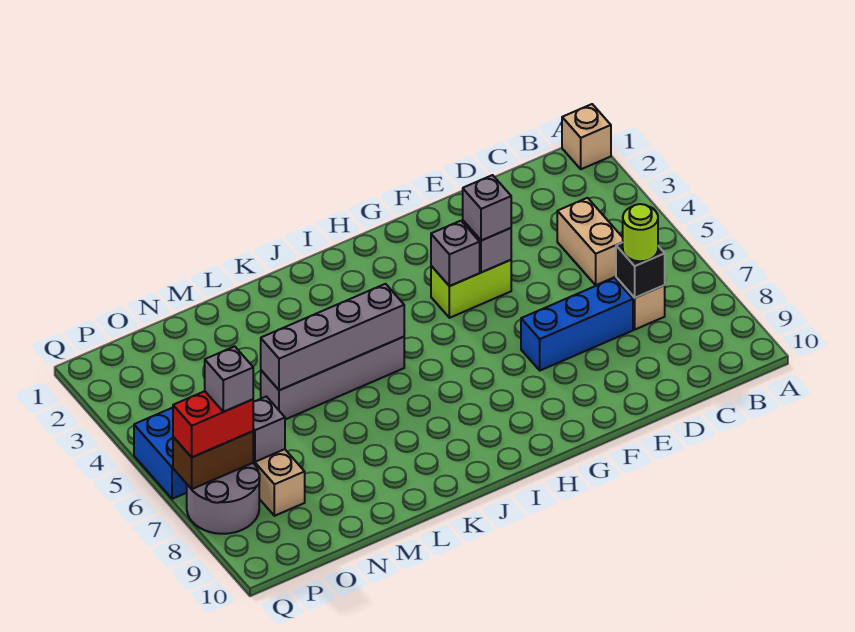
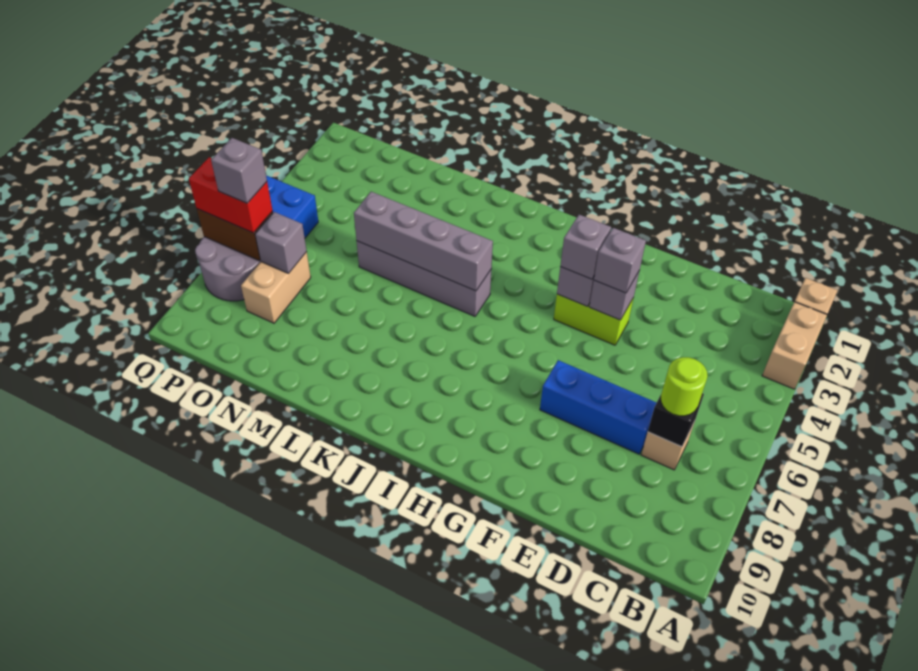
tan 1x2 brick [557,198,623,285] -> tan 1x2 brick moved to [762,302,827,389]
none -> grey 1x1 brick [560,215,611,279]

